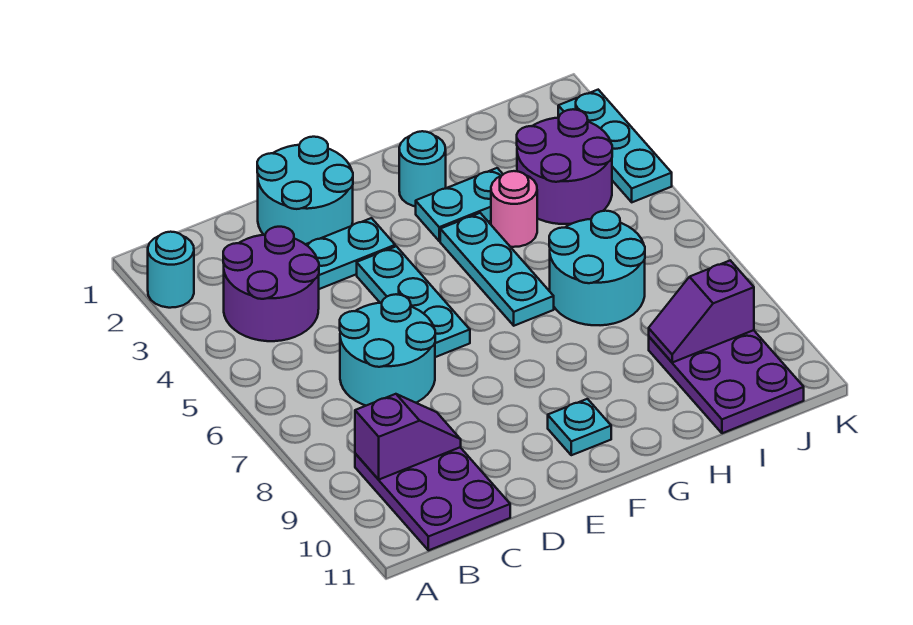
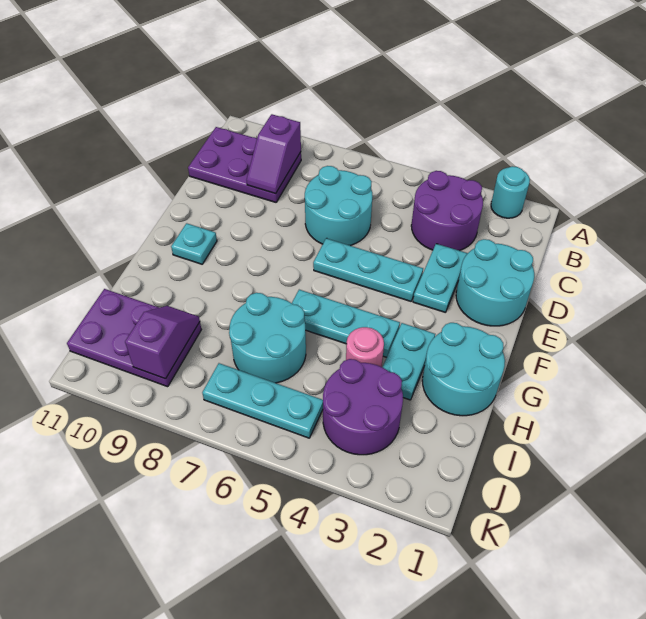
cyan 1x1 round brick [399,131,446,206] -> cyan 2x2 round brick [422,323,505,416]
cyan 1x3 plate [558,90,672,202] -> cyan 1x3 plate moved to [202,363,323,438]

